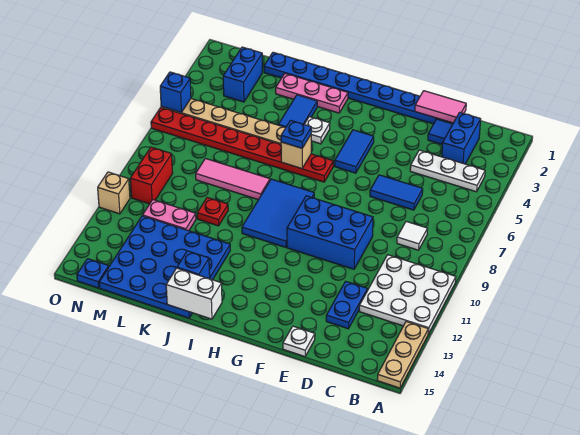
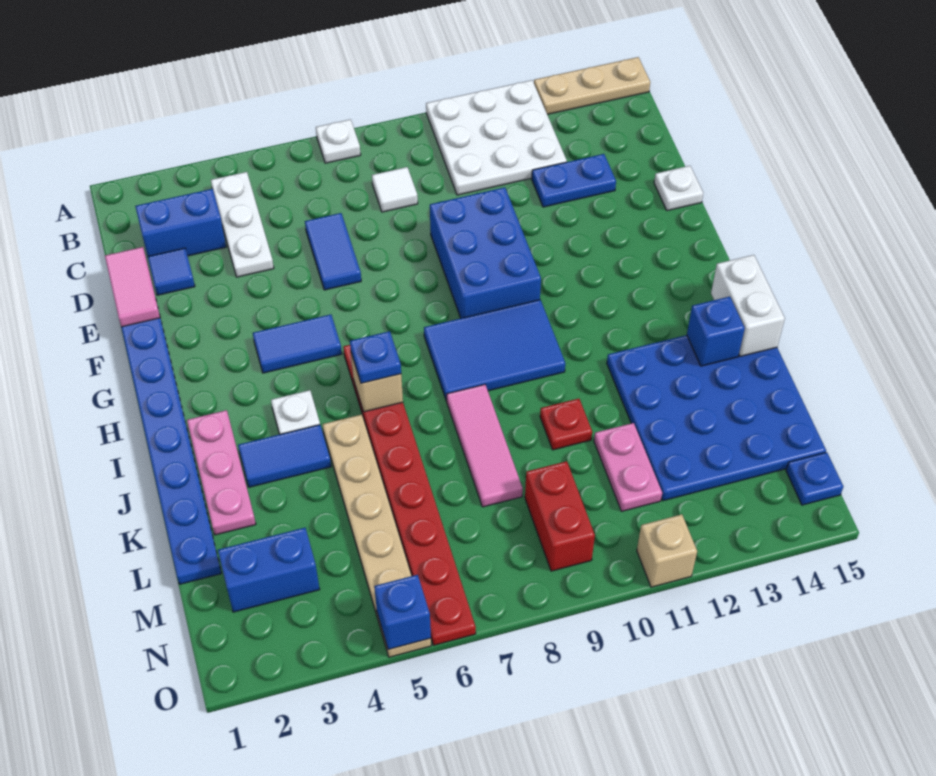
none -> white 1x1 plate [316,119,361,163]
red 1x2 brick [130,147,173,204] -> red 1x2 brick turned to [525,461,595,571]

